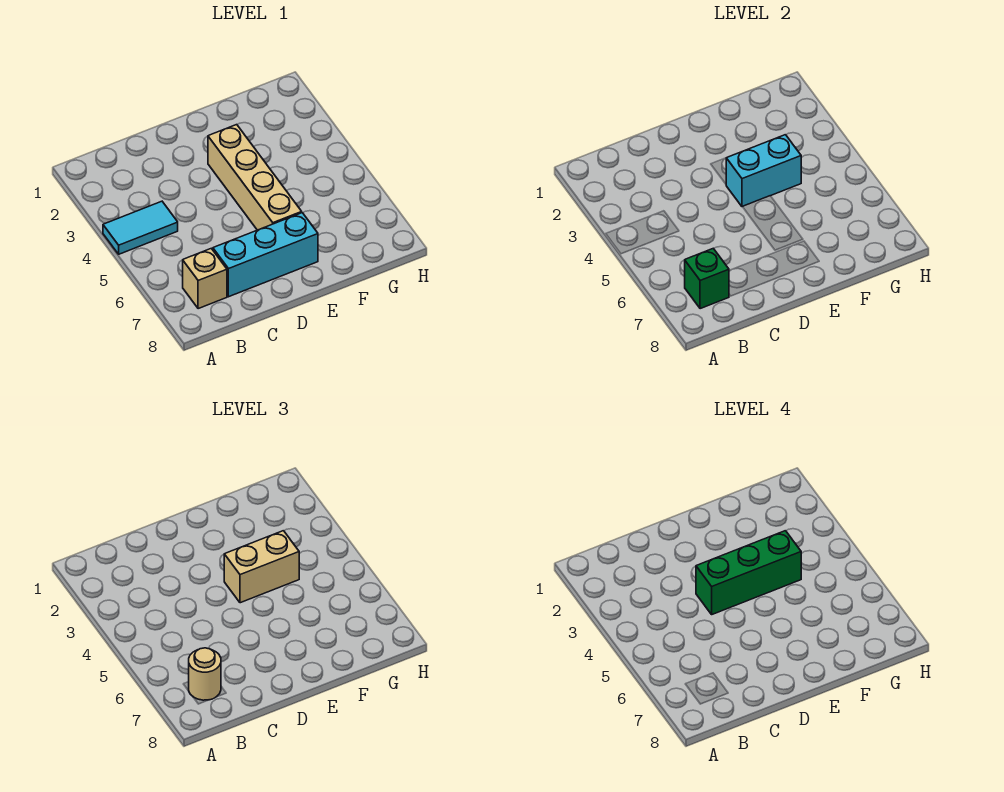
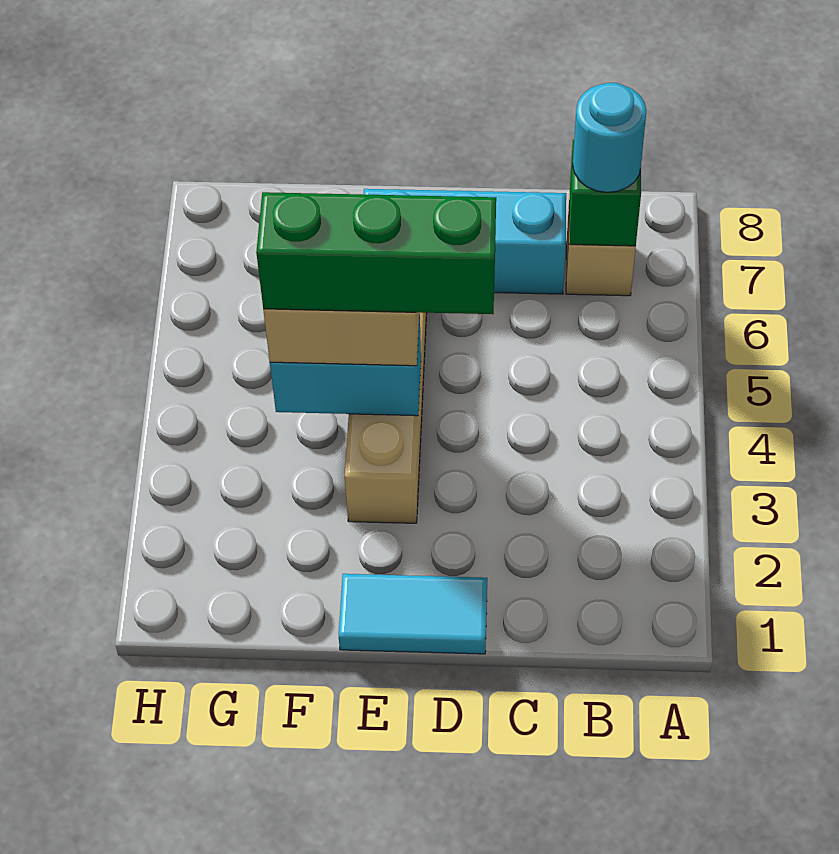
cyan 1x2 tile [103,201,178,254] -> cyan 1x2 tile moved to [339,574,487,654]
tan 1x1 round brick [189,648,221,700] -> cyan 1x1 round brick [573,83,646,192]

